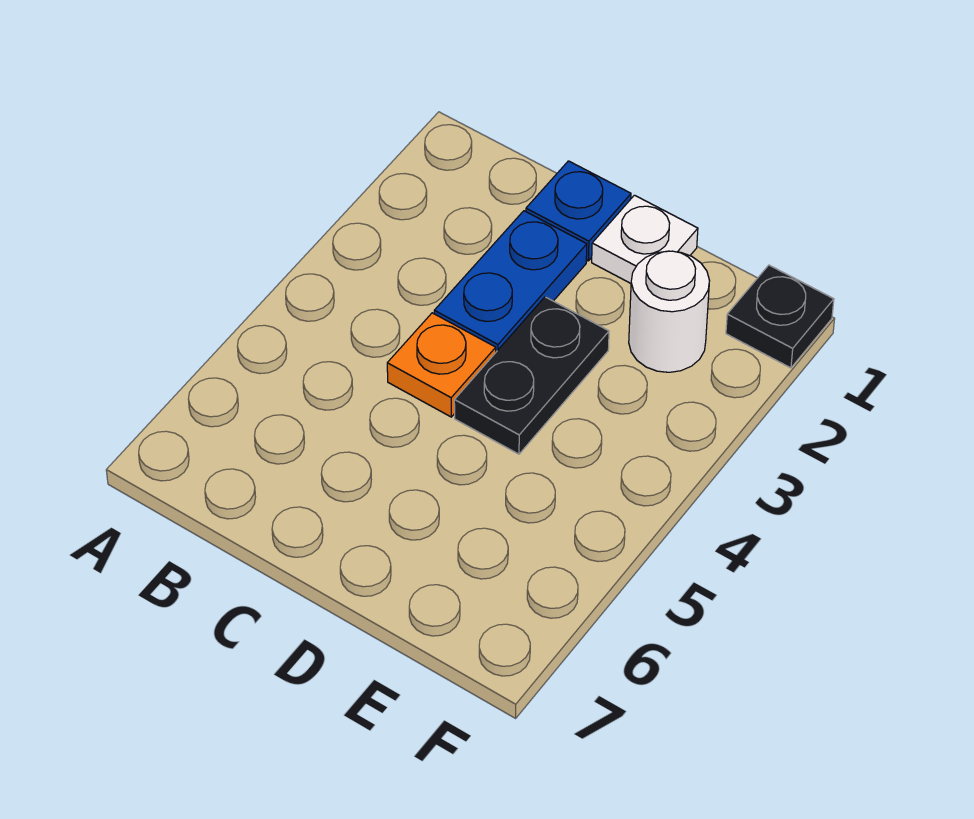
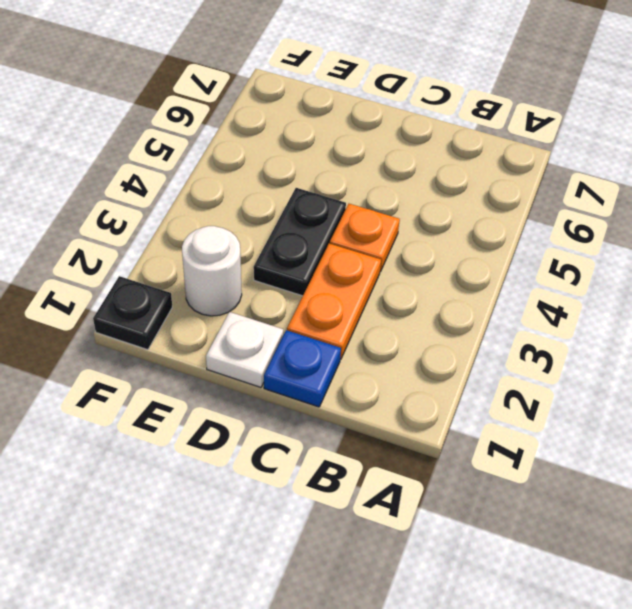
blue 1x2 plate [434,211,587,352] -> orange 1x2 plate [287,243,381,359]

